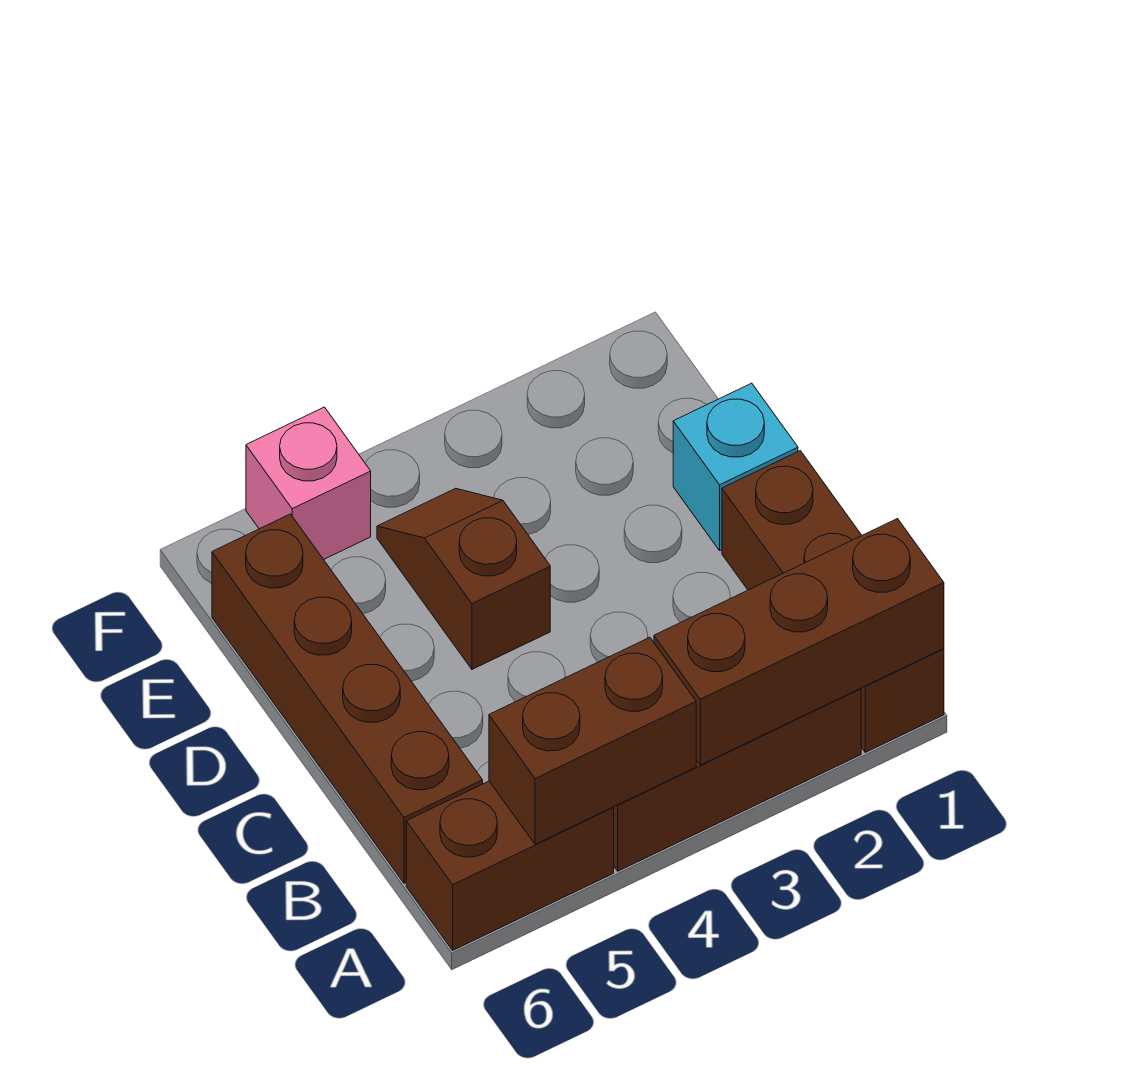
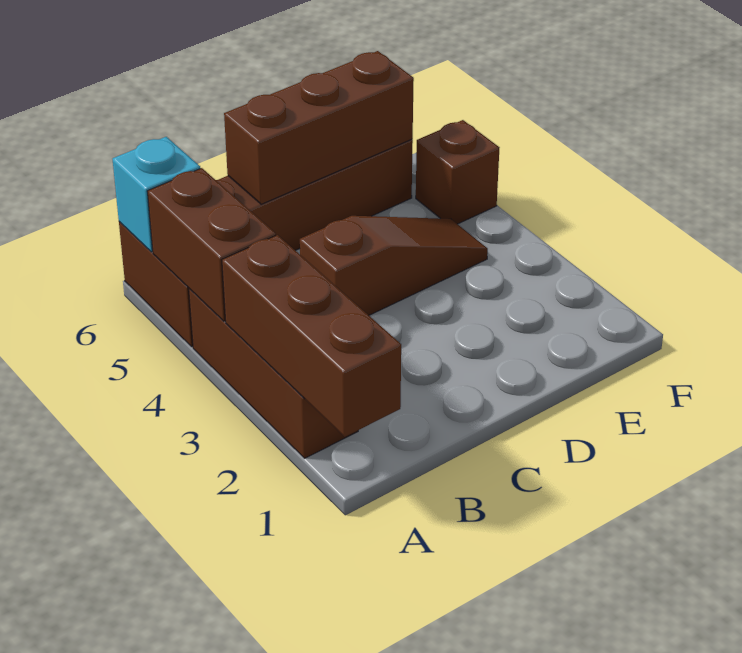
brown 1x3 brick [722,451,944,752] -> brown 1x3 brick moved to [224,51,414,204]
cyan 1x1 brick [673,383,798,550] -> cyan 1x1 brick moved to [113,137,200,252]
brown 1x2 slope [377,488,550,669] -> brown 1x3 slope [300,216,488,315]
pink 1x1 brick [246,407,371,559] -> brown 1x1 brick [416,120,499,224]

